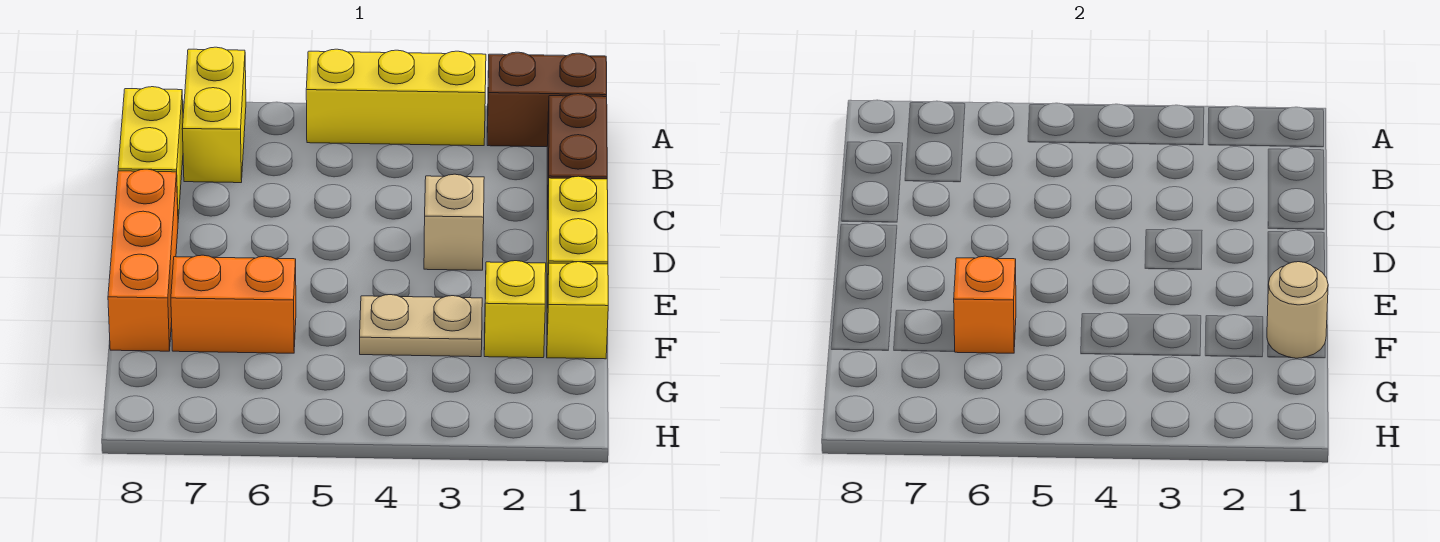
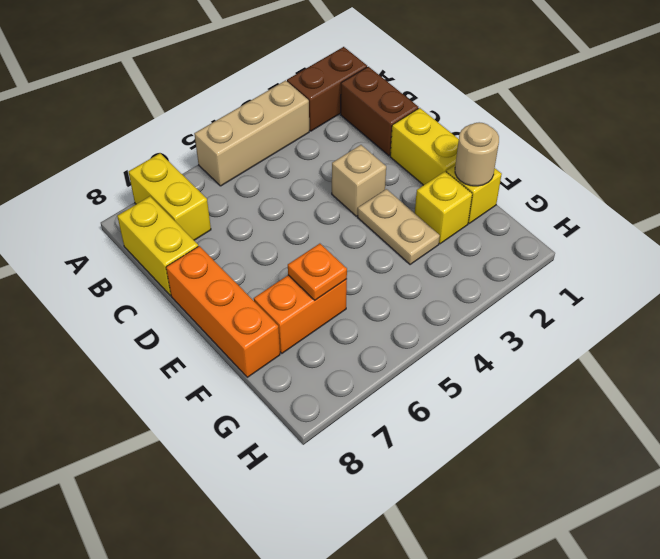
yellow 1x3 brick [306,49,486,146] -> tan 1x3 brick [194,80,309,186]
tan 1x2 plate [360,295,482,357] -> tan 1x2 plate turned to [358,189,440,265]
orange 1x1 brick [954,256,1016,353] -> orange 1x1 plate [288,244,347,300]

